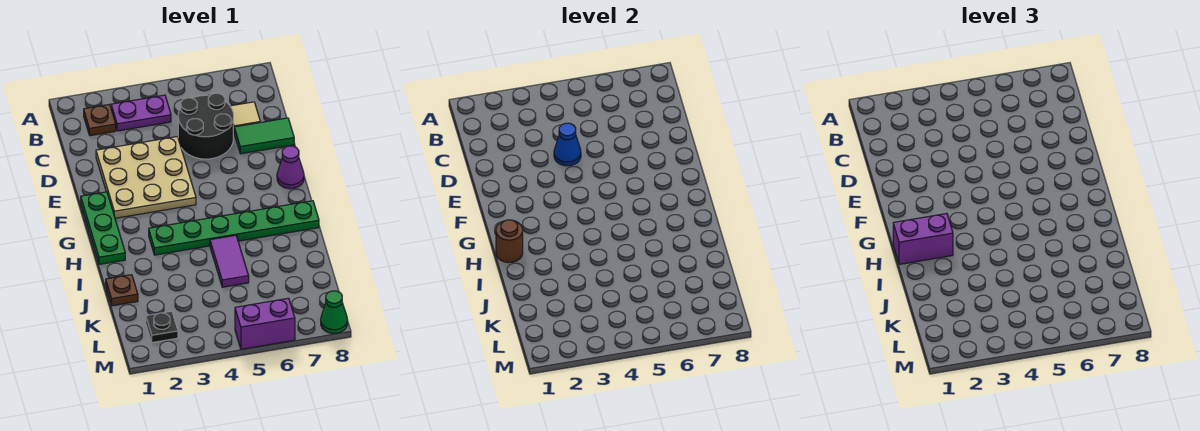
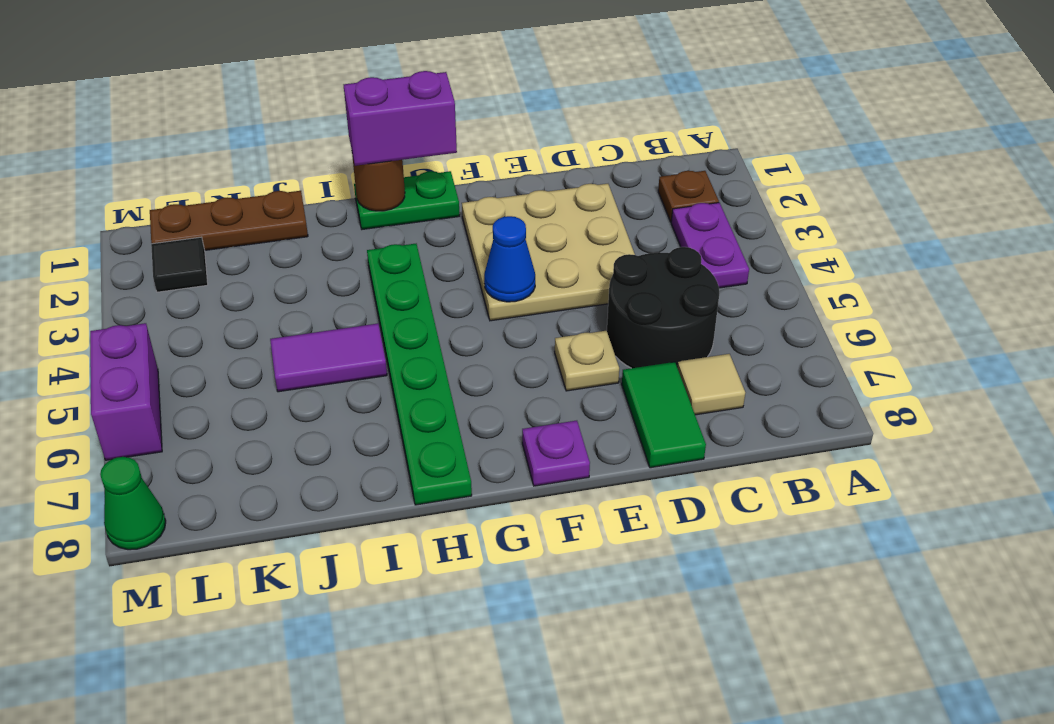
blue 1x1 cone [554,123,581,166] -> blue 1x1 cone moved to [484,216,535,302]
none -> tan 1x1 plate [555,331,619,391]
green 1x3 plate [81,192,125,264] -> green 1x2 plate [354,171,460,229]
purple 1x1 cone [277,146,304,189] -> purple 1x1 plate [522,421,590,486]
purple 1x2 brick [893,214,953,264] -> purple 1x2 brick turned to [344,71,457,166]
brown 1x1 plate [106,275,138,306] -> brown 1x3 plate [150,191,308,250]
black 1x1 plate [146,311,178,343] -> black 1x1 tile [151,237,208,292]

